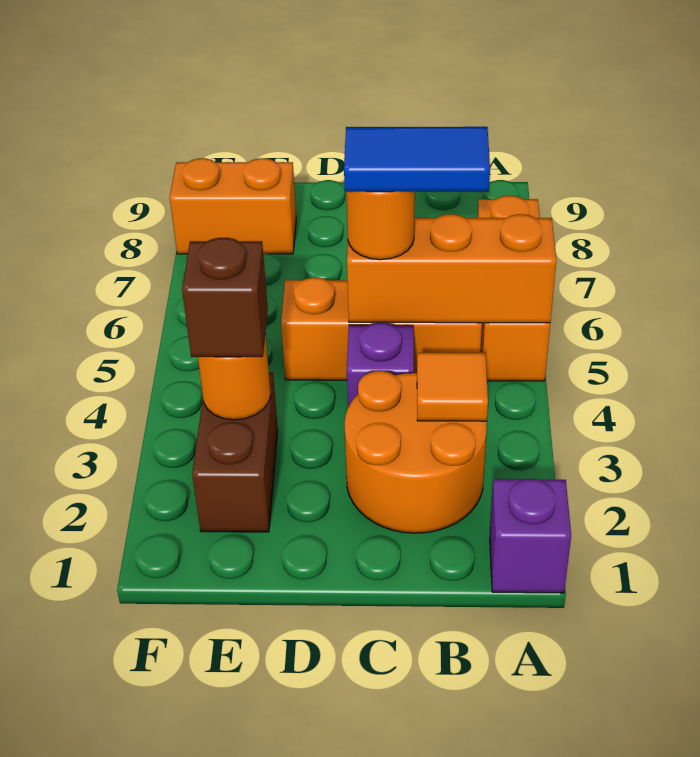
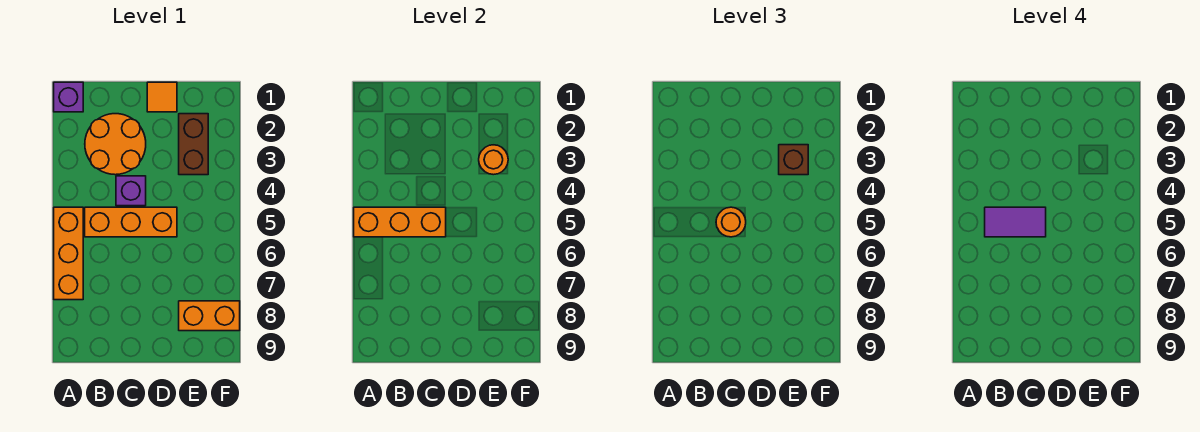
orange 1x1 tile [417,352,488,421] -> orange 1x1 tile moved to [147,82,177,112]
blue 1x2 tile [344,127,490,192] -> purple 1x2 tile [985,207,1046,237]

